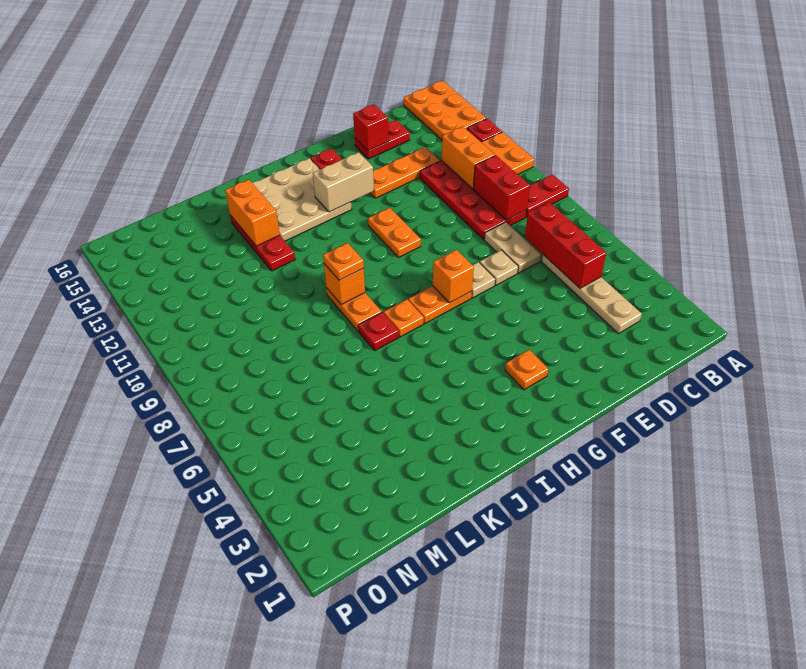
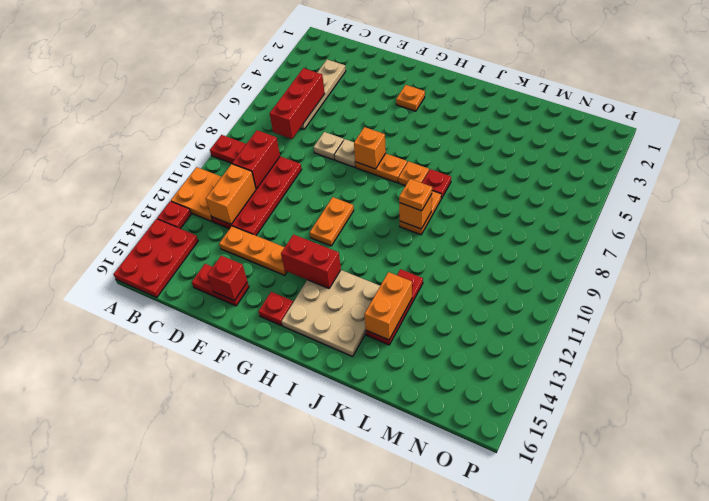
orange 2x3 plate [404,81,486,140] -> red 2x3 plate [114,219,198,297]
tan 1x2 plate [484,222,541,273] -> none
tan 1x2 brick [313,152,374,212] -> red 1x2 brick [281,234,341,288]

